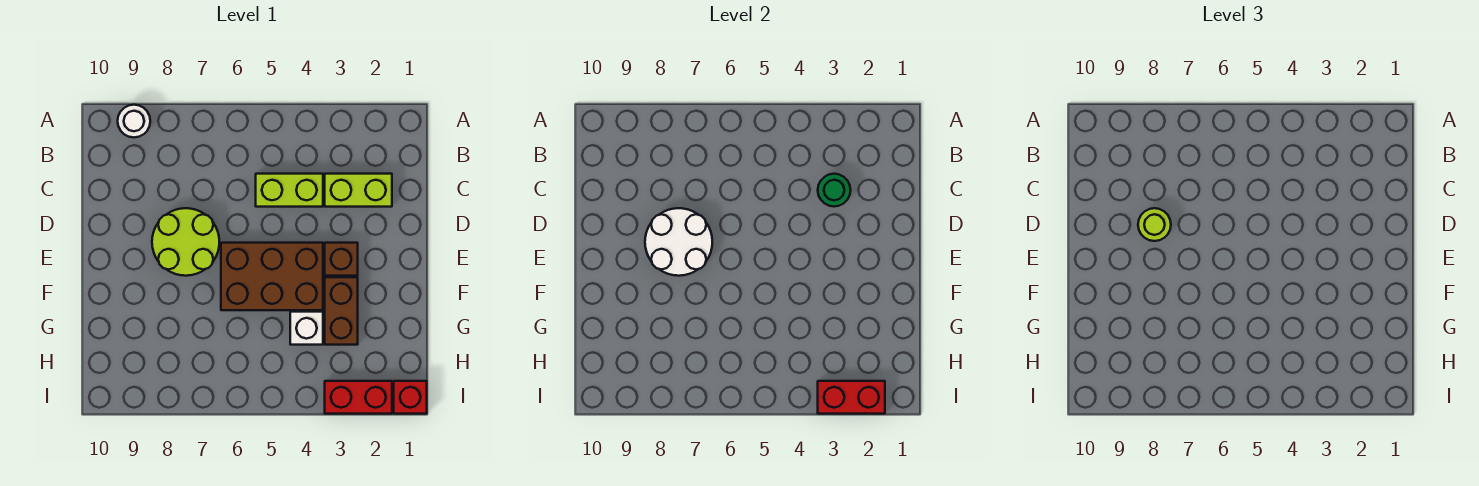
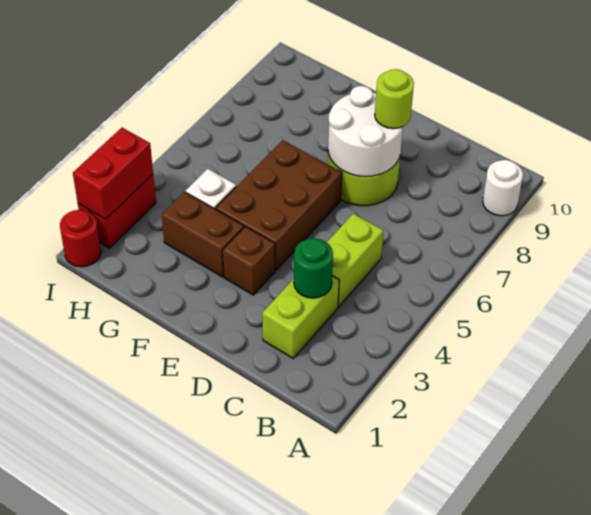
red 1x1 brick [394,381,427,414] -> red 1x1 round brick [60,210,101,267]

